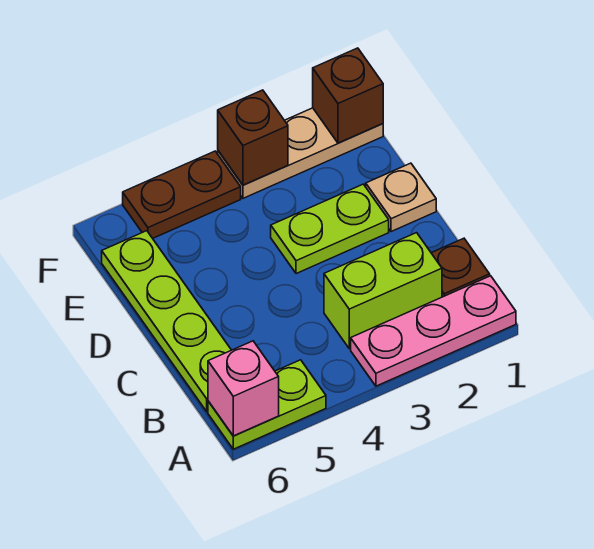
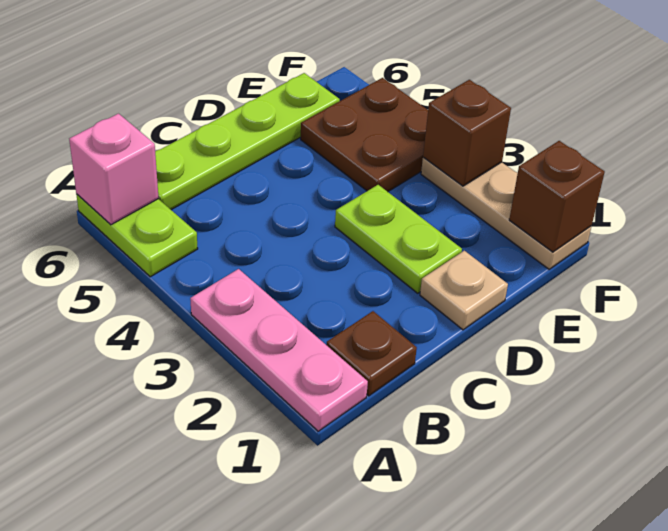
lime 1x2 brick [324,233,442,349] -> none
brown 1x2 plate [123,151,241,238] -> brown 2x2 plate [301,78,428,192]

